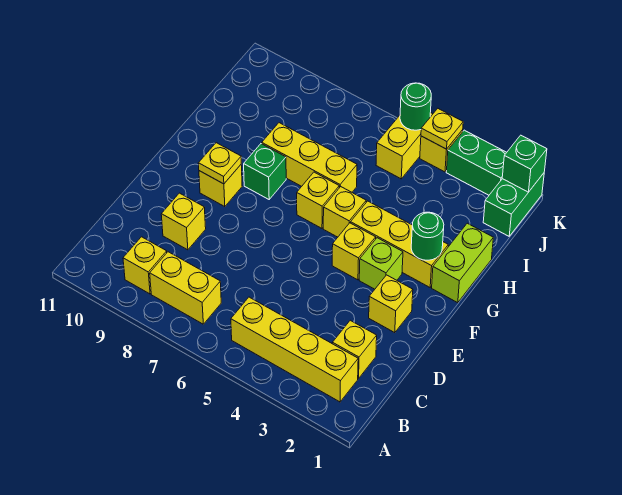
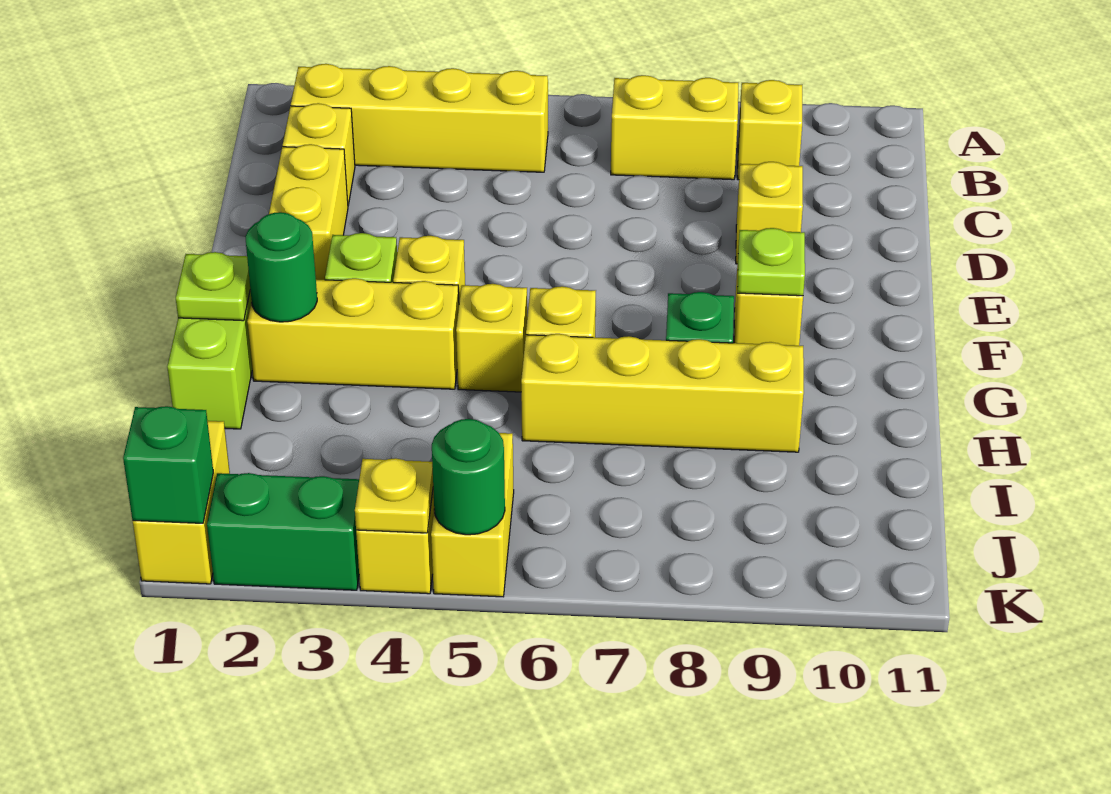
yellow 1x1 brick [369,275,413,333] -> yellow 1x2 brick [269,144,348,280]
yellow 1x1 plate [198,143,241,184] -> lime 1x1 plate [737,228,805,296]
none -> lime 1x1 plate [176,252,250,321]
yellow 1x3 brick [262,123,357,192] -> yellow 1x4 brick [521,334,804,452]
green 1x2 brick [483,173,544,236] -> yellow 1x2 brick [133,421,230,584]

